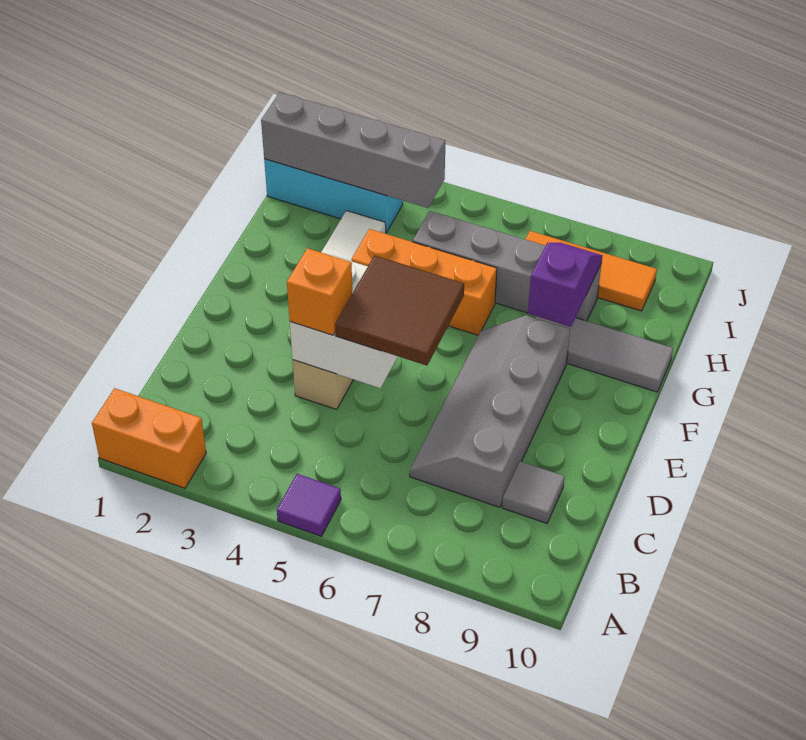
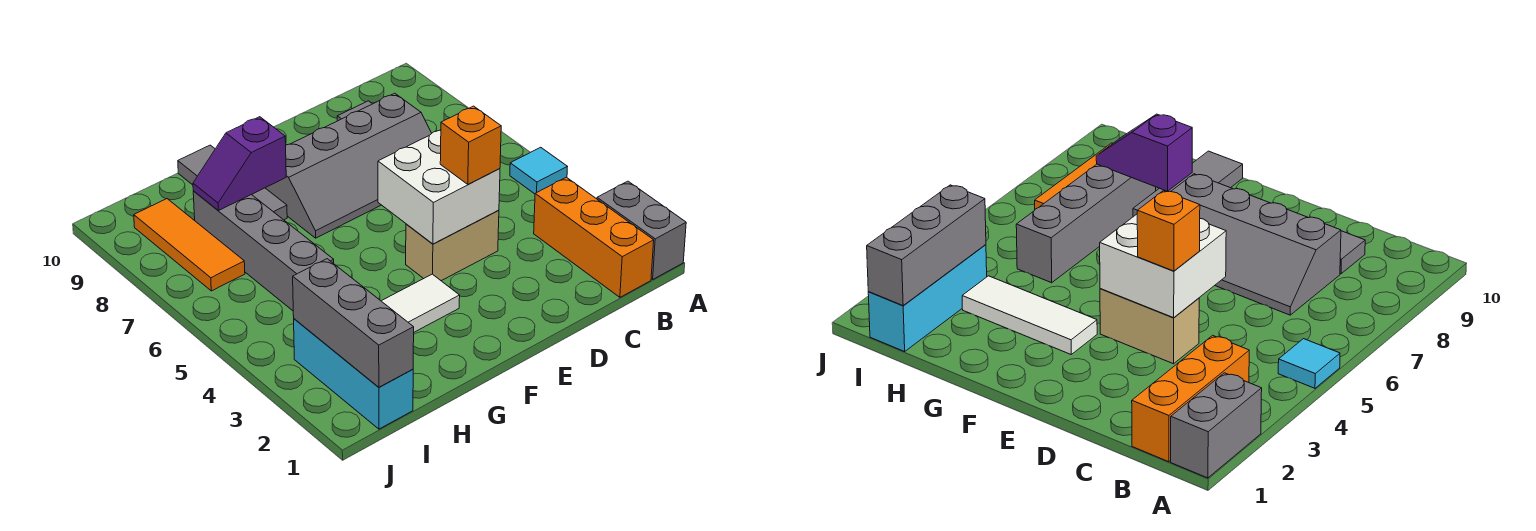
orange 1x2 brick [92,388,206,488] -> grey 1x2 brick [597,181,686,279]
purple 1x1 tile [277,474,341,536] -> cyan 1x1 tile [510,147,567,194]
brown 2x2 tile [335,255,464,366] -> none
orange 1x3 brick [352,229,497,335] -> orange 1x3 brick moved to [534,177,654,297]
grey 1x4 brick [261,92,445,208] -> grey 1x3 brick [293,259,414,387]

